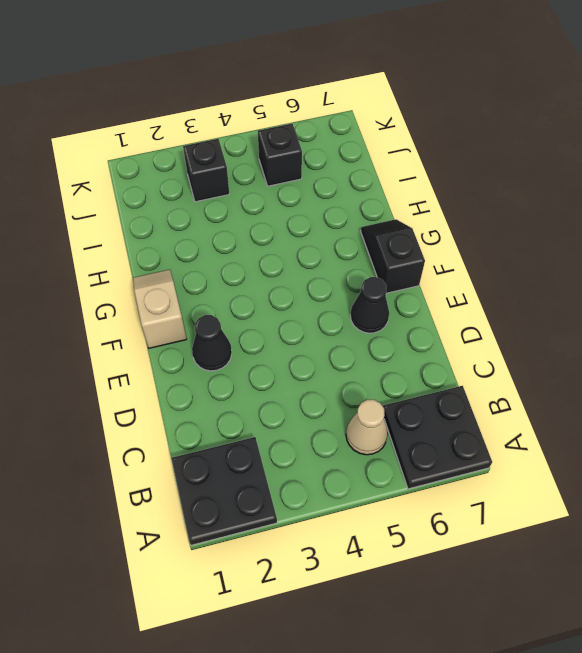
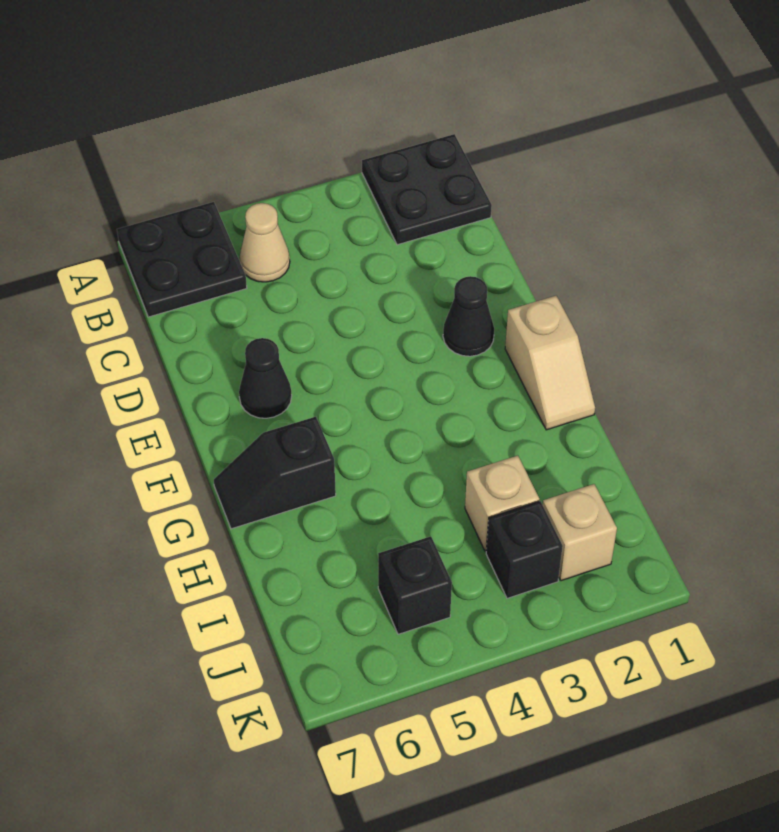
black 1x2 slope [361,219,425,293] -> black 1x2 slope turned to [214,417,336,529]
none -> tan 1x1 brick [465,456,539,552]
none -> tan 1x1 brick [543,484,617,581]

